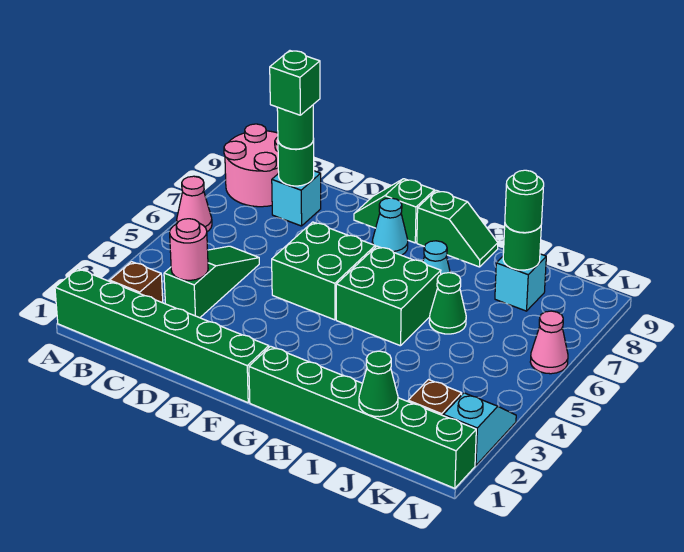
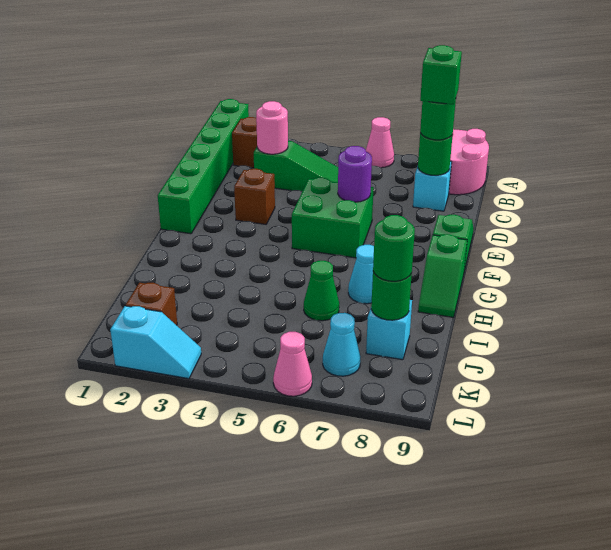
none -> brown 1x1 brick [234,169,275,224]
none -> purple 1x1 round brick [338,146,372,202]
cyan 1x1 cone [372,198,408,255] -> cyan 1x1 cone moved to [323,313,360,376]
green 1x6 brick [249,346,476,488] -> none
green 2x2 brick [336,246,441,346] -> none
green 1x1 cone [359,351,398,417] -> none

